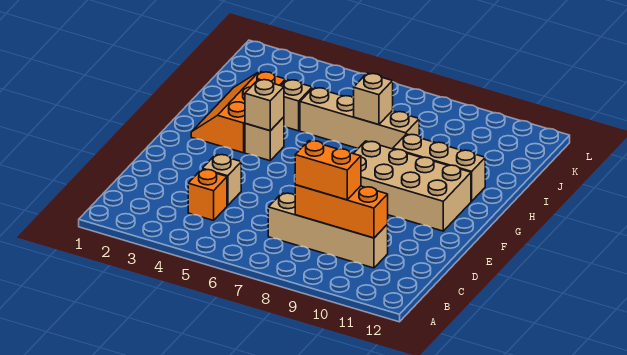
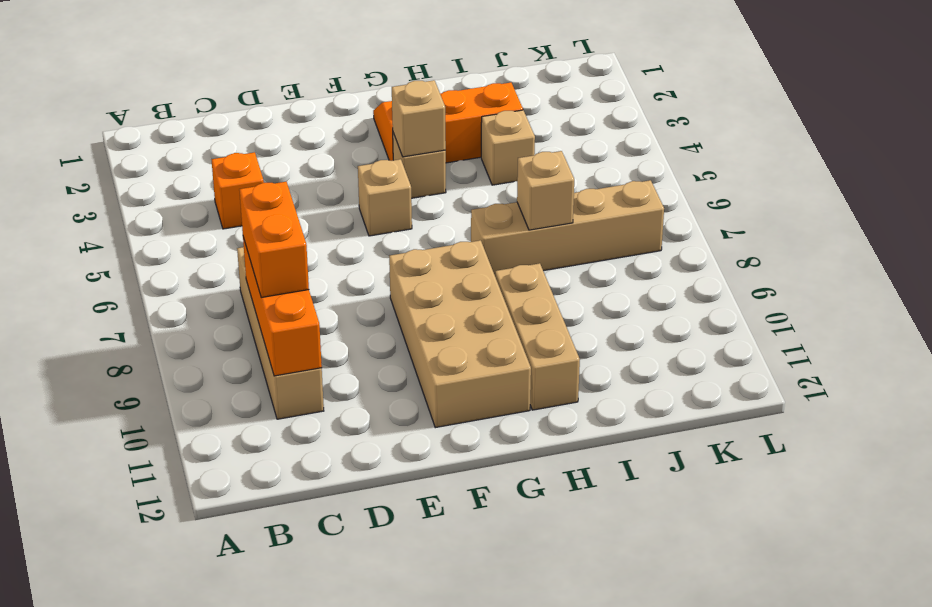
tan 1x1 brick [202,154,241,206] -> tan 1x1 brick moved to [358,159,412,236]
tan 1x4 brick [300,87,419,149] -> tan 1x4 brick turned to [471,180,664,275]

